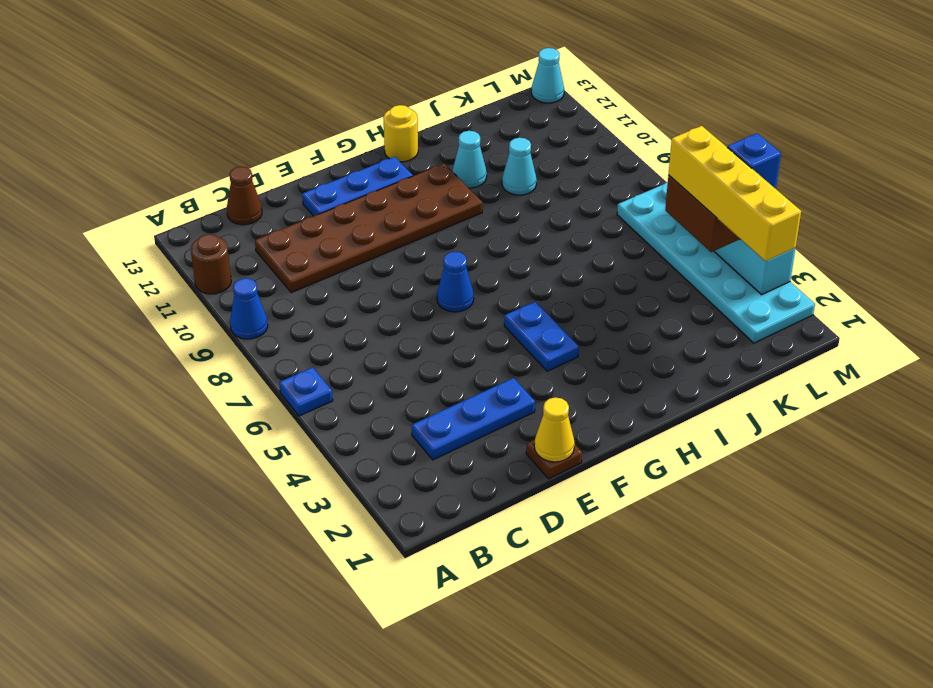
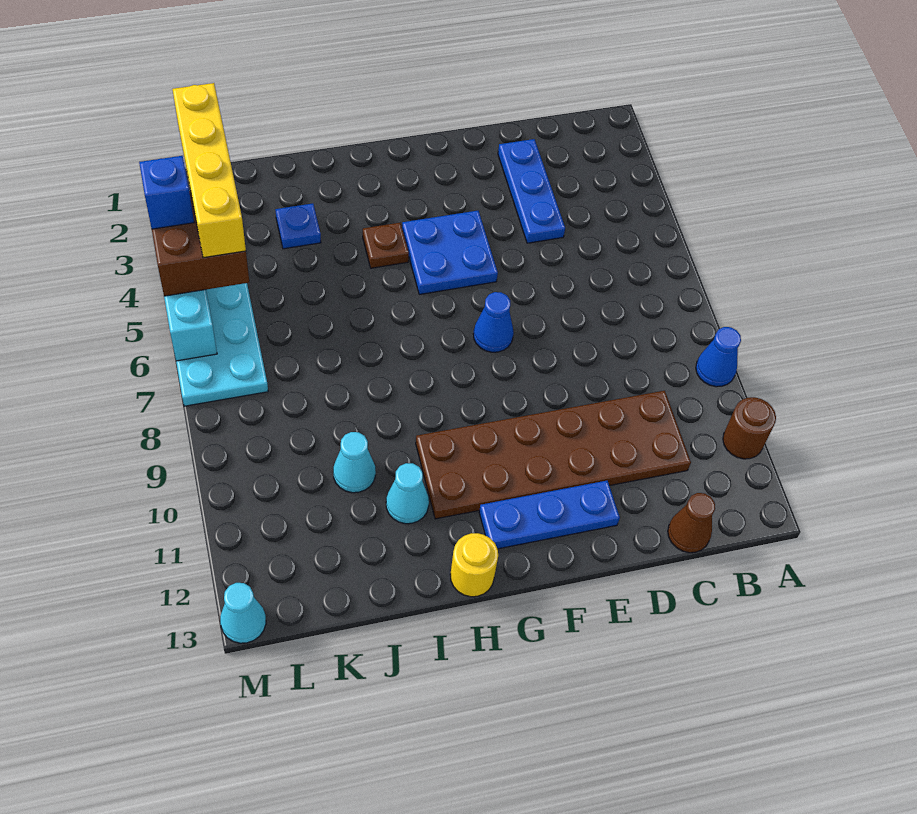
blue 1x1 plate [279,367,333,416] -> blue 1x1 plate moved to [275,203,321,249]
blue 1x3 plate [412,378,535,460] -> blue 1x3 plate turned to [498,139,565,243]
brown 1x1 plate [526,439,582,479] -> brown 1x1 plate moved to [363,223,409,268]
yellow 1x1 cone [534,397,575,462] -> none
blue 1x2 plate [504,302,579,371] -> blue 2x2 plate [402,211,498,294]

